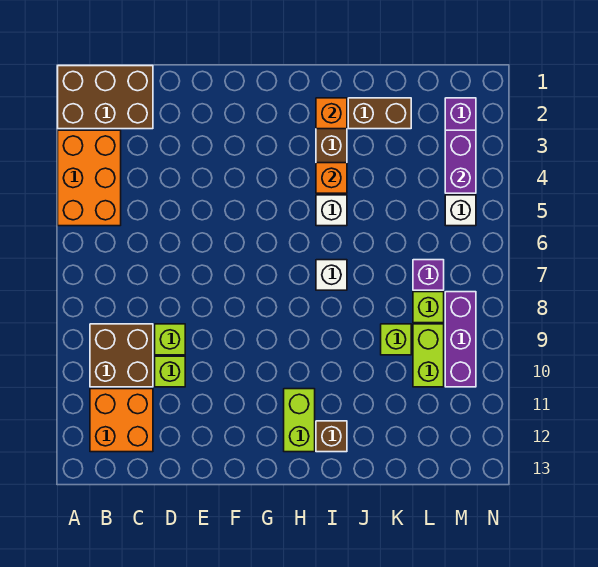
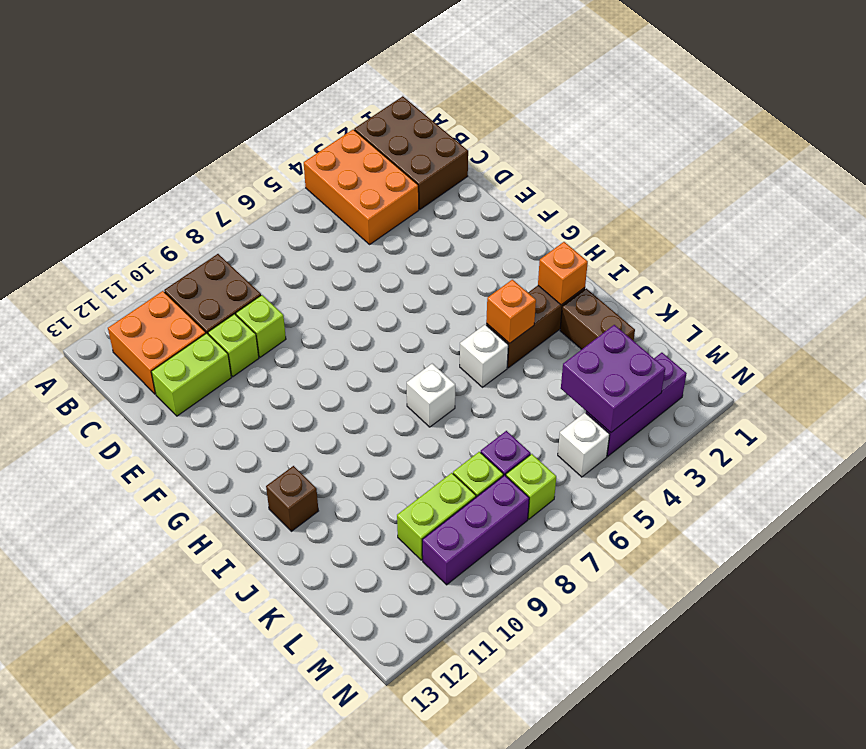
orange 2x3 brick [58,130,121,226] -> orange 2x3 brick turned to [304,129,419,244]
lime 1x2 brick [284,389,315,452] -> lime 1x2 brick moved to [151,333,231,416]
lime 1x1 brick [381,324,411,355] -> lime 1x1 brick moved to [506,454,556,519]
purple 1x2 brick [445,130,476,193] -> purple 2x2 brick [561,325,665,432]

